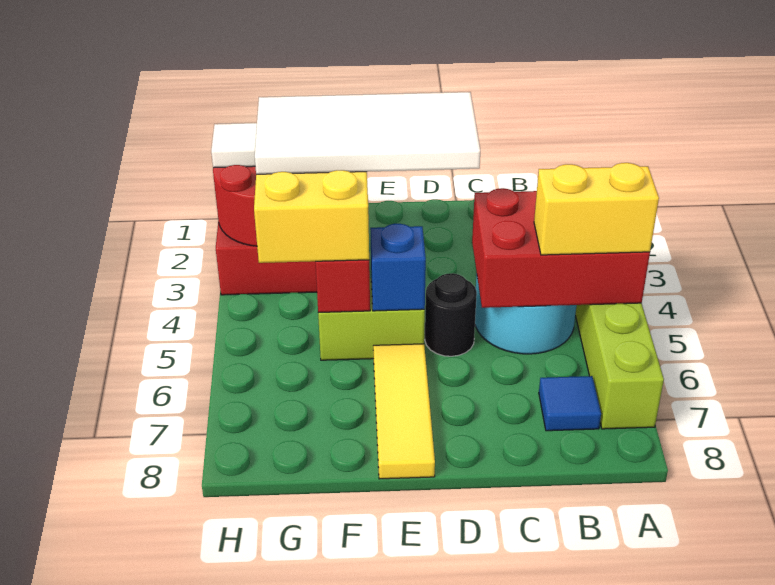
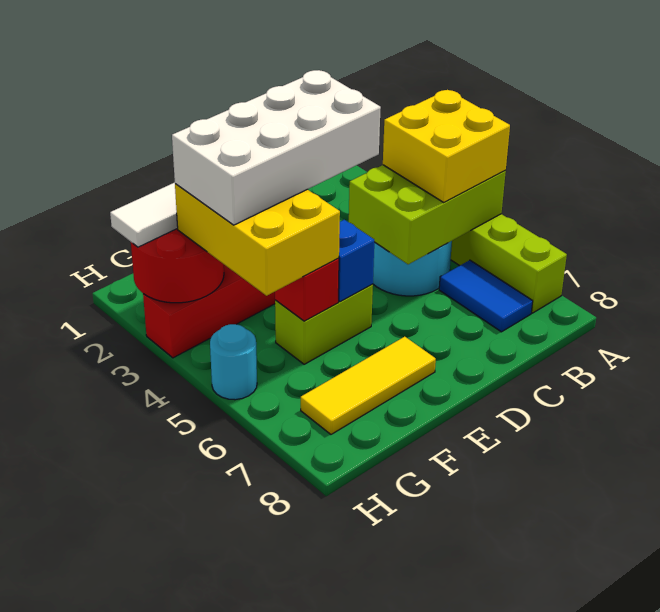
red 2x3 brick [472,188,650,308] -> lime 2x3 brick [349,165,506,264]
yellow 1x2 brick [534,163,659,255] -> yellow 2x2 brick [383,90,510,202]
blue 1x1 tile [539,376,601,431] -> blue 1x2 tile [439,260,533,332]
white 2x4 tile [255,92,480,174] -> white 2x4 brick [172,70,381,225]
black 1x1 round brick [425,273,477,356] -> none
yellow 1x3 tile [373,344,435,479] -> yellow 1x3 tile turned to [301,337,436,434]
none -> cyan 1x1 round brick [210,324,257,400]

